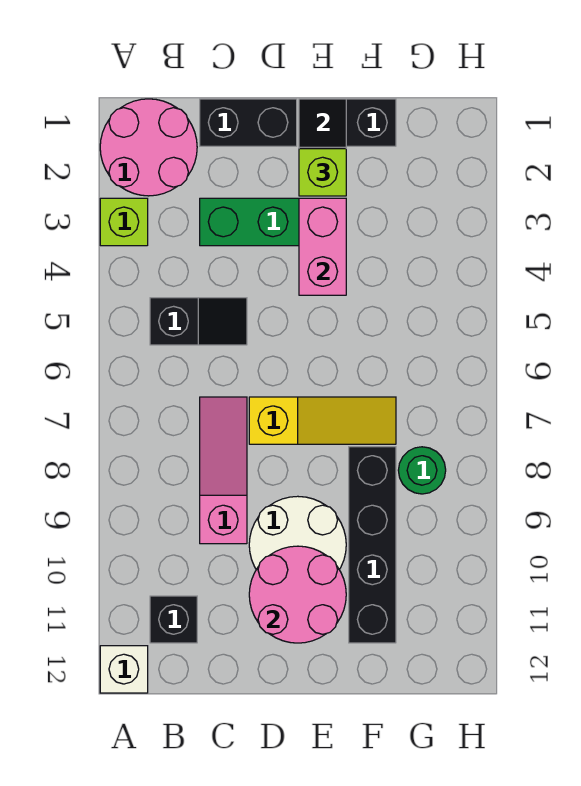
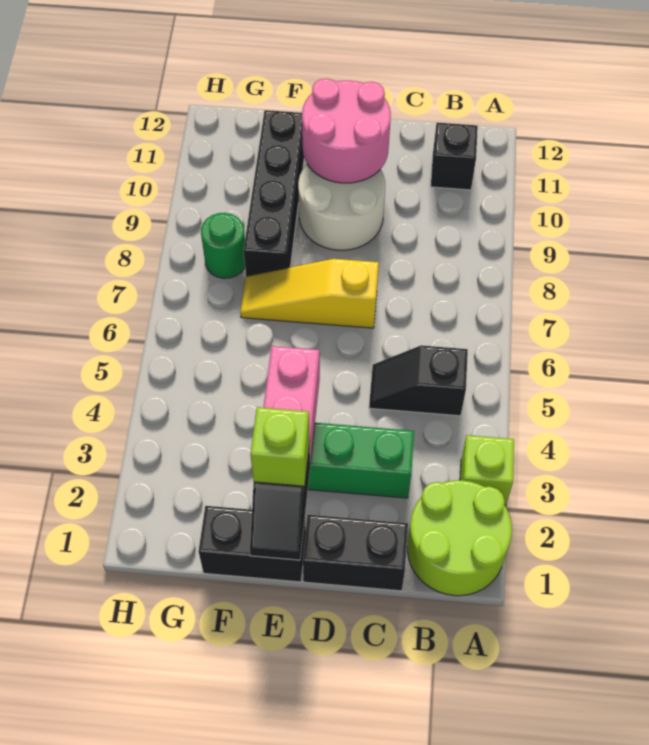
pink 2x2 round brick [100,99,197,196] -> lime 2x2 round brick [407,480,512,596]
white 1x1 brick [100,646,148,693] -> none
pink 1x3 slope [200,397,247,544] -> none

